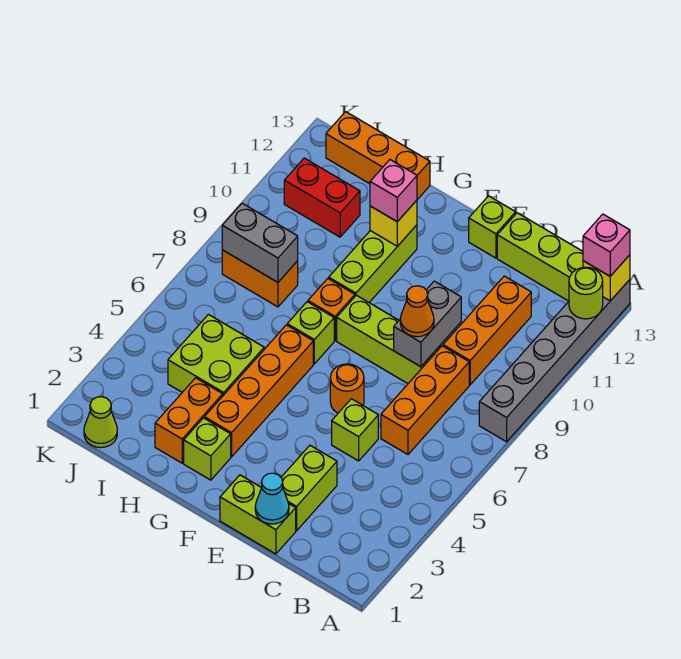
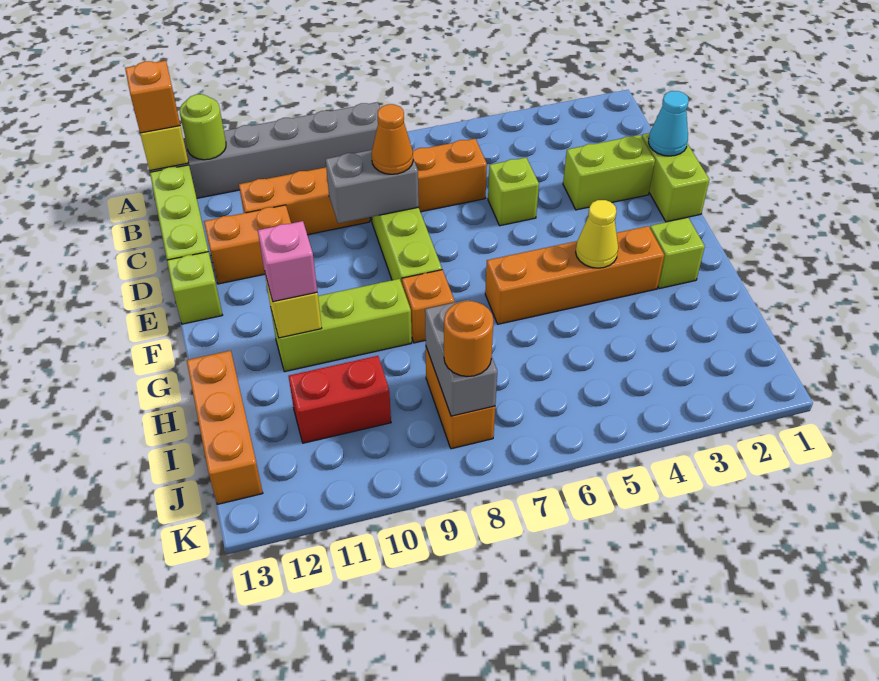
pink 1x1 brick [583,214,630,276] -> orange 1x1 brick [125,61,180,133]
orange 1x1 round brick [330,364,364,413] -> orange 1x1 round brick moved to [444,301,493,377]
none -> yellow 1x1 cone [576,200,618,268]
lime 1x1 brick [287,302,334,364] -> none
orange 1x2 brick [155,378,223,463] -> orange 1x2 brick moved to [204,205,291,284]
lime 2x2 brick [168,315,264,395] -> none
red 1x2 brick [284,158,360,237] -> red 1x2 brick turned to [288,356,391,443]
lime 1x1 cone [84,397,117,448] -> none

